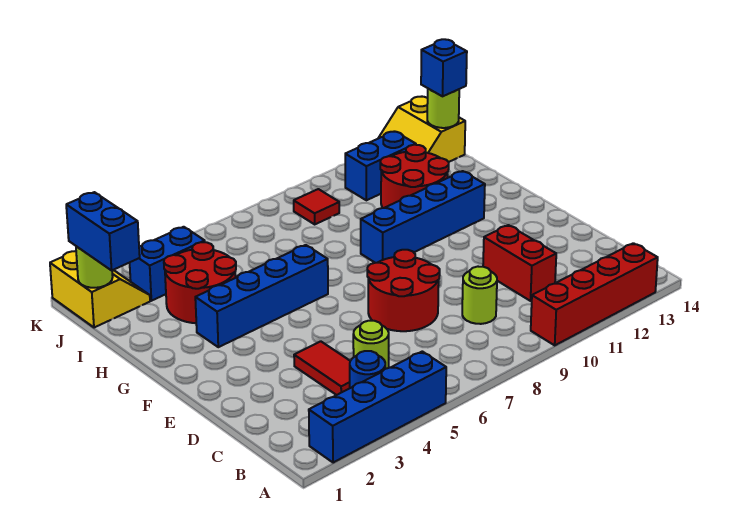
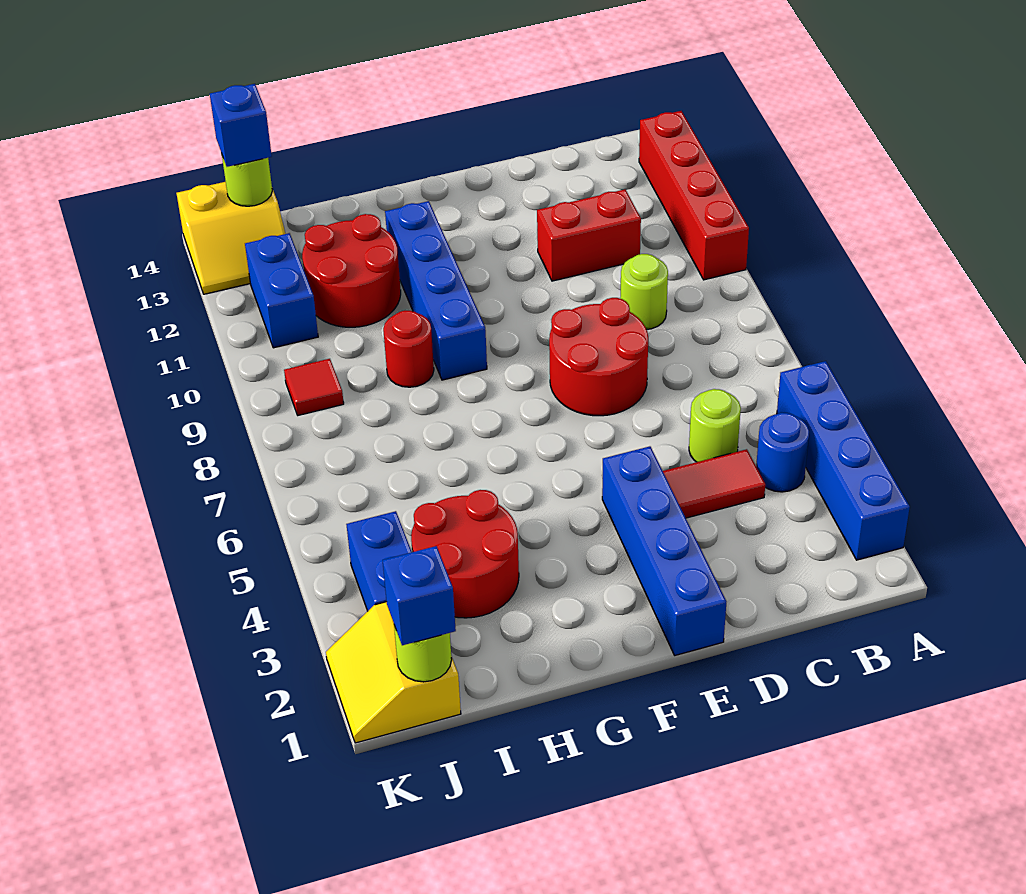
blue 1x4 brick [195,245,328,347] -> blue 1x4 brick moved to [602,446,726,655]
none -> red 1x1 round brick [383,311,434,387]
blue 1x2 brick [66,192,140,270] -> blue 1x1 brick [383,546,456,645]
yellow 2x2 slope [50,251,150,328] -> yellow 2x2 slope turned to [326,602,461,743]

